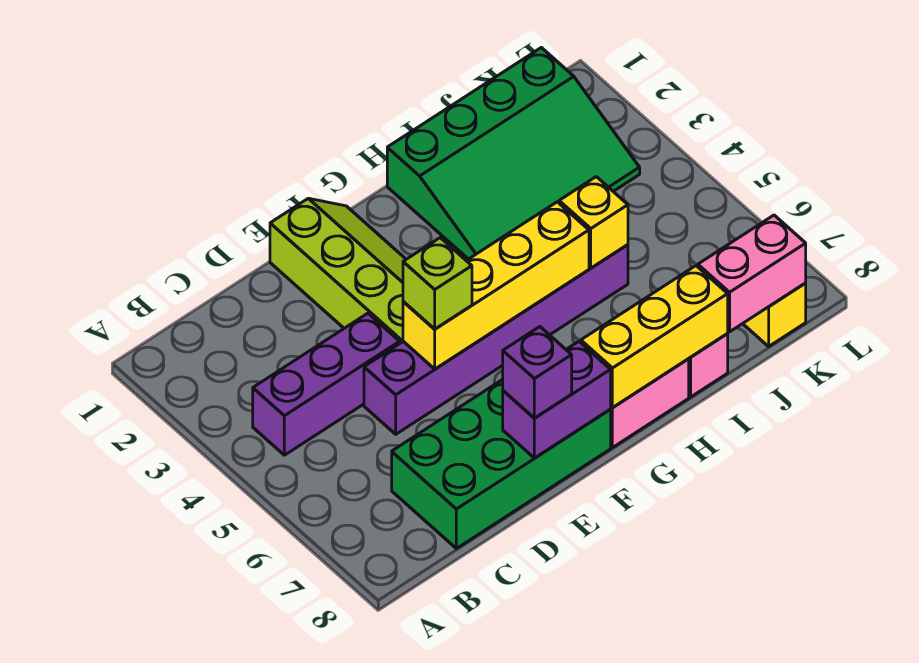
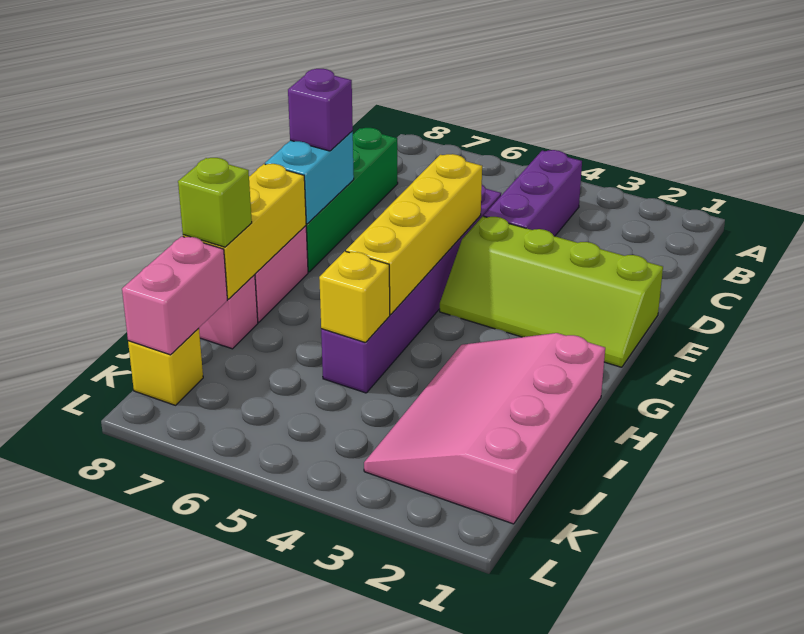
green 2x4 brick [392,379,611,548] -> green 1x4 brick [306,128,398,272]
lime 1x1 brick [403,238,472,329] -> lime 1x1 brick moved to [178,158,252,247]
purple 1x2 brick [503,341,611,458] -> cyan 1x2 brick [265,131,354,224]
green 3x4 slope [387,48,640,259] -> pink 3x4 slope [364,333,605,524]

